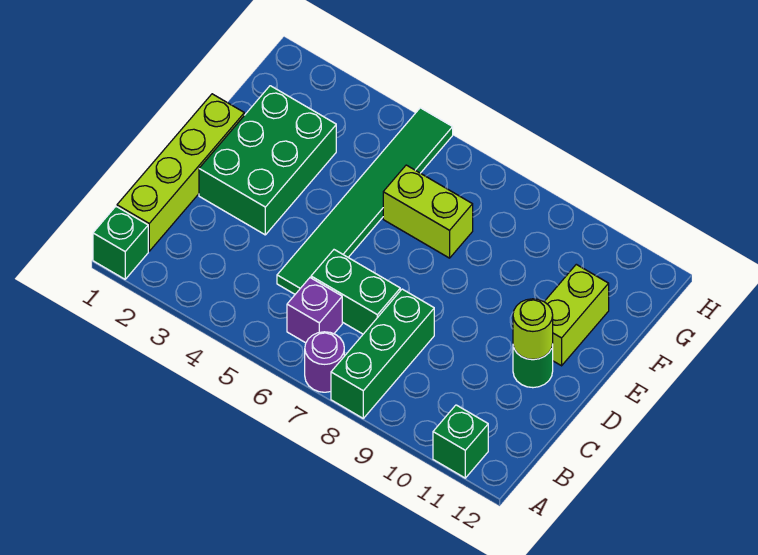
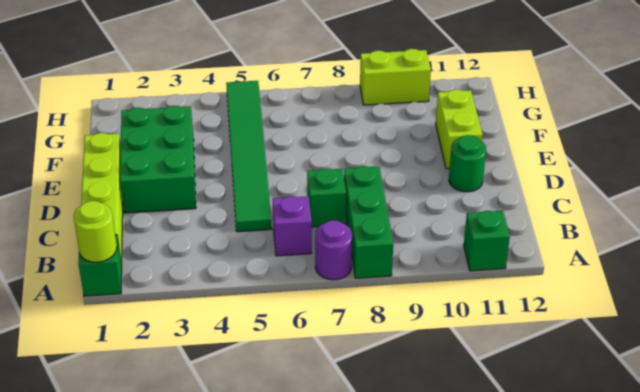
green 1x2 brick [311,250,400,334] -> green 1x1 brick [307,168,346,227]
lime 1x1 round brick [513,299,553,359] -> lime 1x1 round brick moved to [74,201,117,262]
lime 1x2 brick [383,165,473,258] -> lime 1x2 brick moved to [360,49,431,105]

